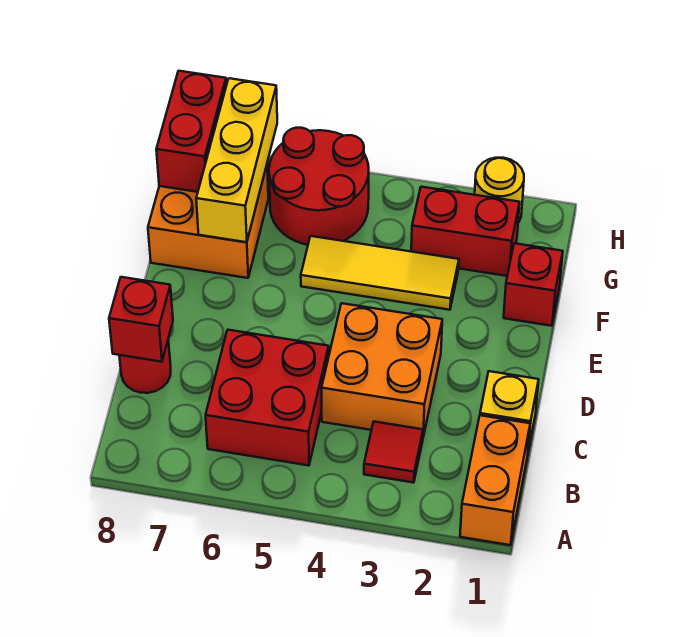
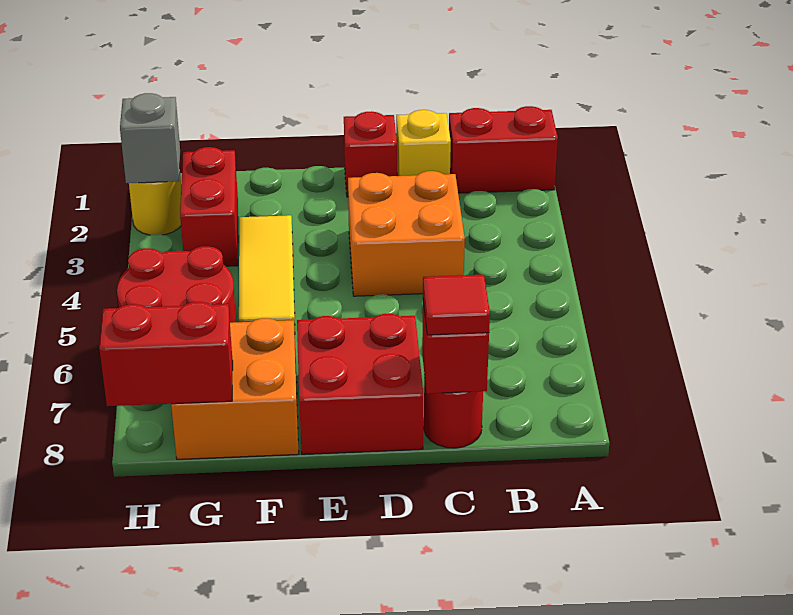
orange 1x2 brick [460,415,530,545] -> red 1x2 brick [449,106,558,193]
red 1x1 tile [364,422,423,483] -> red 1x1 tile moved to [423,275,490,335]
red 2x2 brick [206,330,329,466] -> red 2x2 brick moved to [297,314,423,454]
red 1x1 brick [504,243,563,326] -> red 1x1 brick moved to [344,111,397,197]
yellow 1x3 brick [196,78,277,242] -> none
none -> grey 1x1 brick [120,93,180,183]

